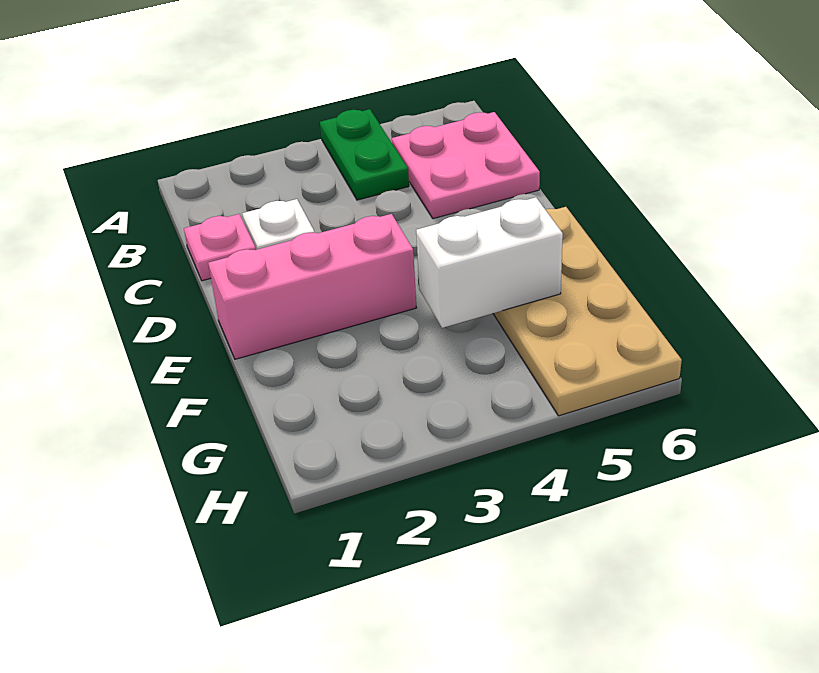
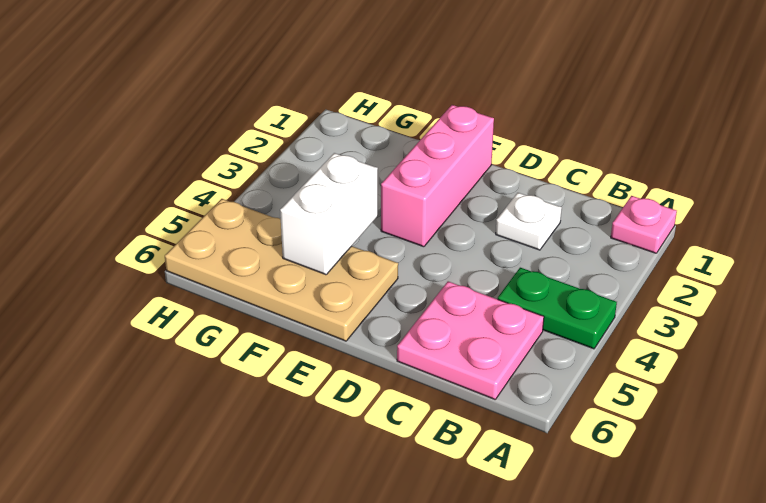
pink 1x1 plate [184,214,256,281] -> pink 1x1 plate moved to [611,196,677,253]

